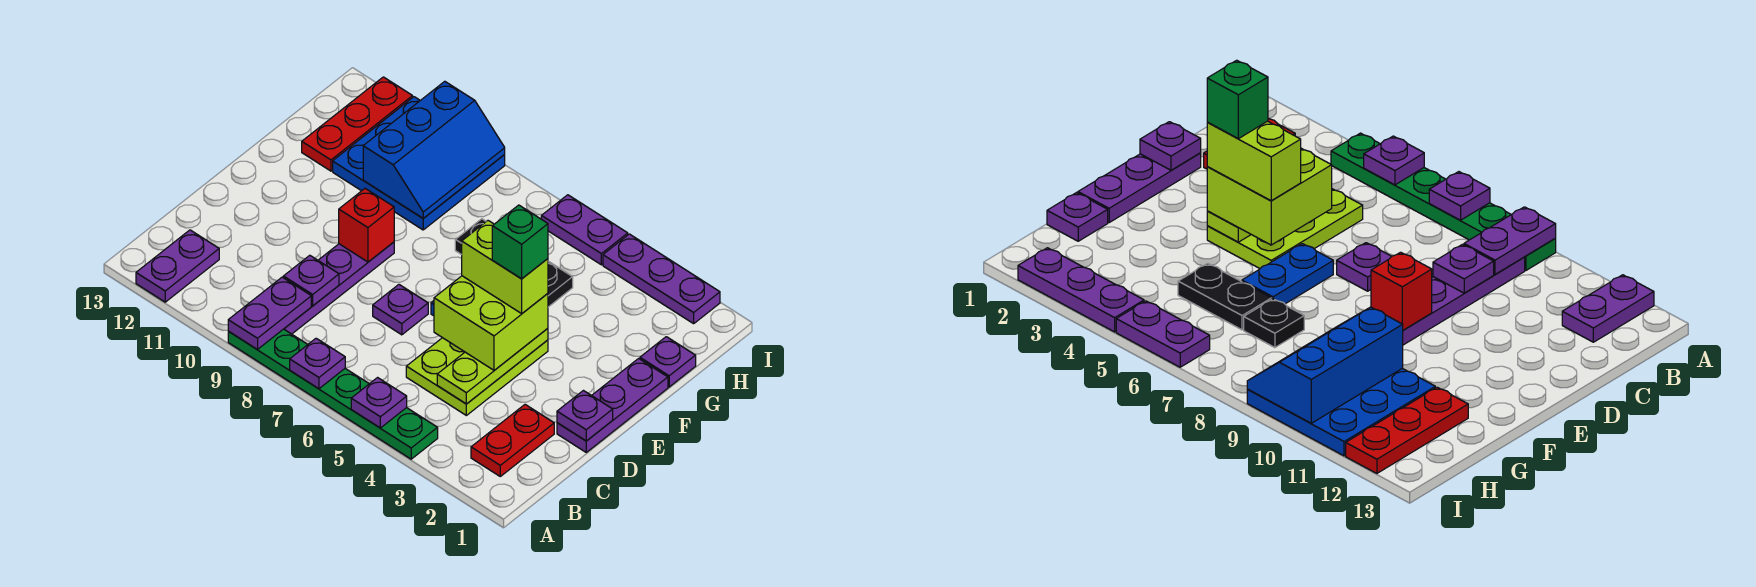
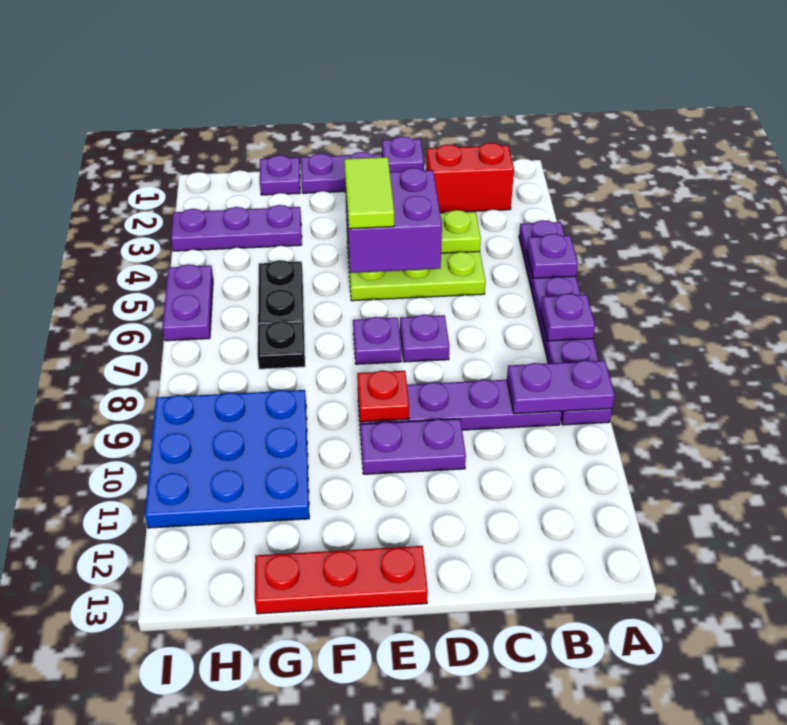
green 1x6 plate [228,329,438,459] -> purple 1x6 plate [519,220,612,425]
purple 1x2 plate [136,230,219,302] -> purple 1x2 plate moved to [360,419,466,474]
red 1x2 plate [471,405,554,476] -> red 1x2 brick [426,143,514,213]
purple 1x1 plate [283,255,339,306] -> purple 1x1 plate moved to [353,317,401,364]
lime 2x2 brick [434,276,548,370] -> purple 2x2 brick [345,168,442,273]
lime 1x2 brick [462,221,548,314] -> lime 1x2 tile [344,157,394,229]
green 1x1 brick [492,205,548,279] -> none
blue 1x2 plate [1242,244,1333,304] -> none
red 1x1 brick [339,189,394,262] -> red 1x1 plate [357,371,409,422]
blue 2x3 slope [363,81,505,218] -> none
red 1x3 plate [302,77,413,171] -> red 1x3 plate moved to [255,546,428,614]
purple 1x3 plate [603,234,720,324] -> purple 1x3 plate turned to [171,205,302,251]

